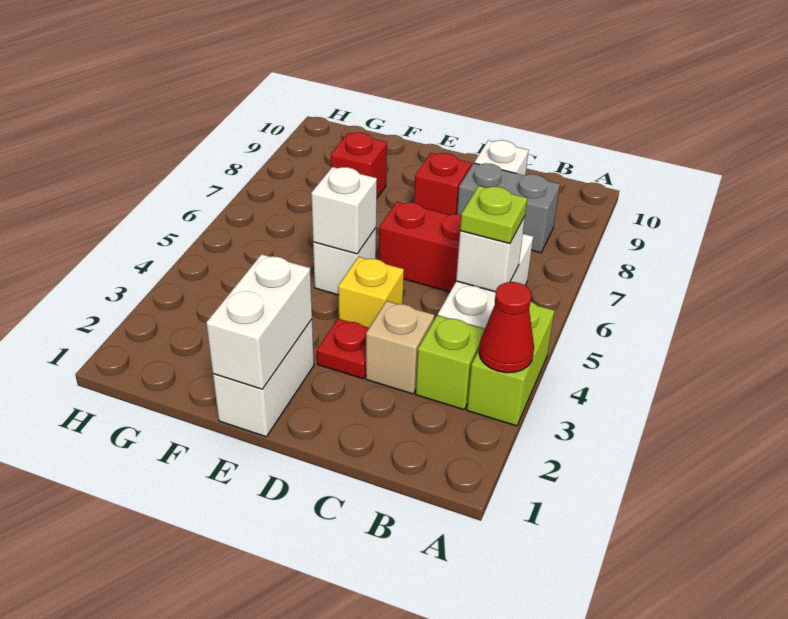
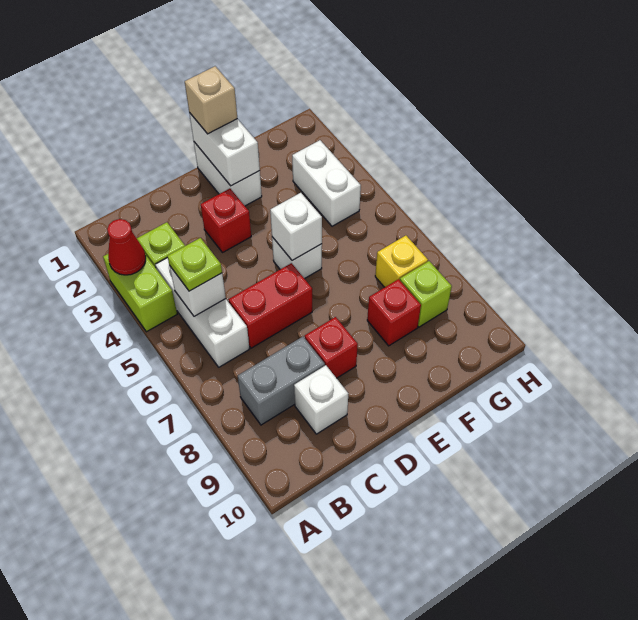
tan 1x1 brick [366,301,434,394] -> tan 1x1 brick moved to [185,66,237,134]
red 1x1 plate [317,319,369,379] -> red 1x1 brick [201,189,251,253]
yellow 1x1 brick [338,257,404,328] -> yellow 1x1 brick moved to [375,235,428,287]
none -> white 1x2 brick [292,140,361,226]
none -> lime 1x1 brick [400,261,452,327]

